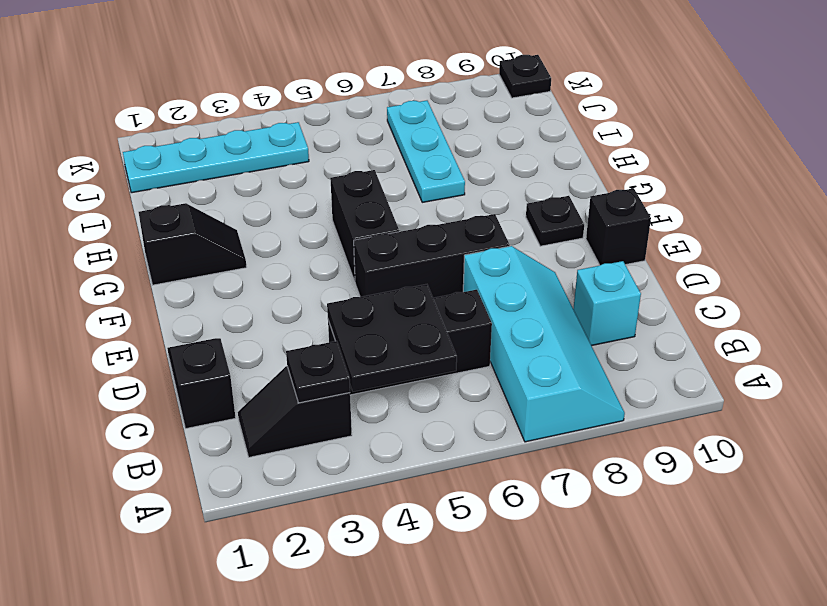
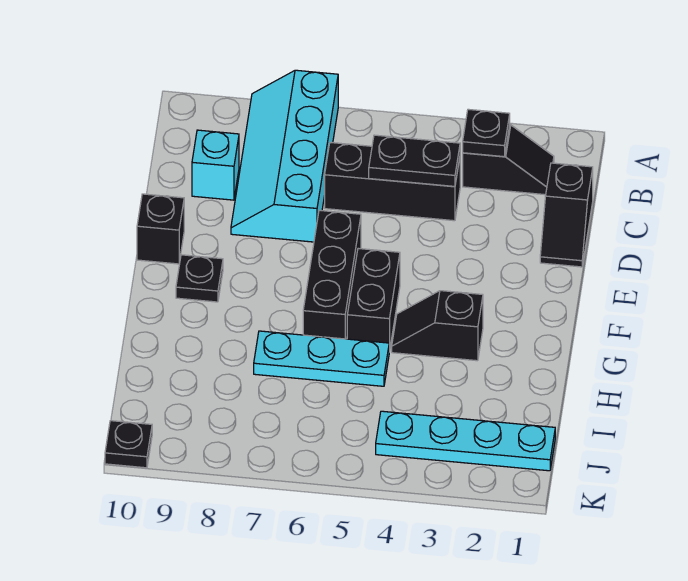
black 2x2 plate [327,284,457,392] -> black 1x2 plate [369,135,460,187]
black 1x3 brick [354,214,510,298] -> black 1x3 brick turned to [303,210,361,339]
black 1x2 slope [139,203,246,285] -> black 1x2 slope moved to [392,291,483,361]
cyan 1x3 plate [387,101,465,202] -> cyan 1x3 plate turned to [254,331,389,386]

